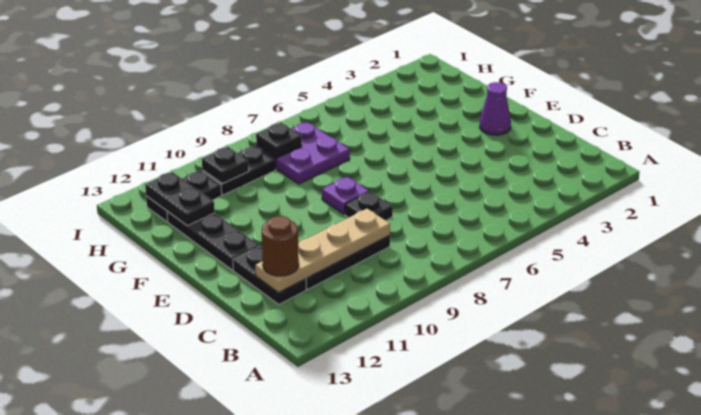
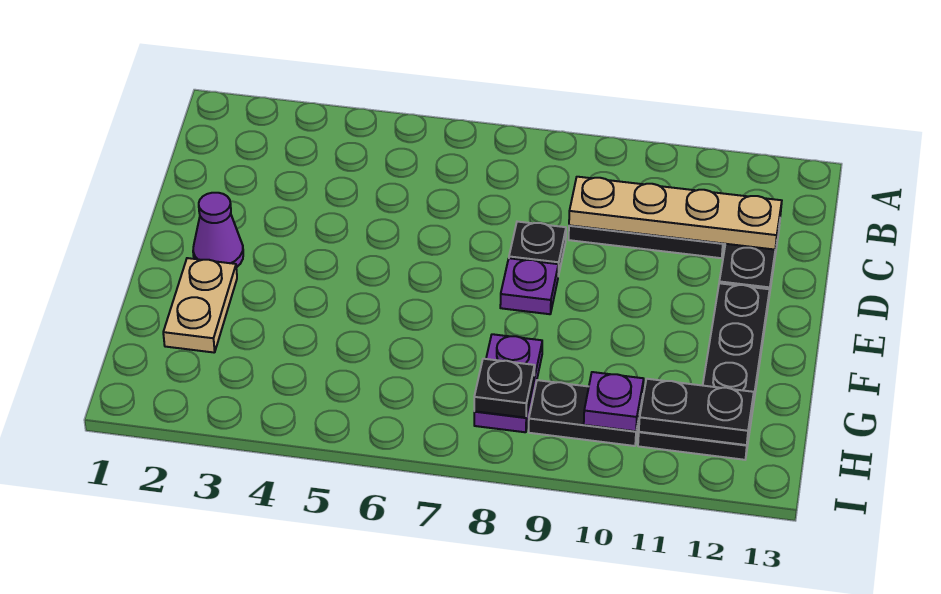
brown 1x1 round brick [262,216,299,276] -> none
none -> tan 1x2 plate [163,258,237,353]
purple 2x2 plate [256,122,350,184] -> purple 1x2 plate [474,334,542,432]
black 1x2 plate [145,172,215,226] -> black 1x2 plate turned to [639,379,754,445]
black 1x1 plate [202,147,249,184] -> purple 1x1 plate [584,372,644,431]

